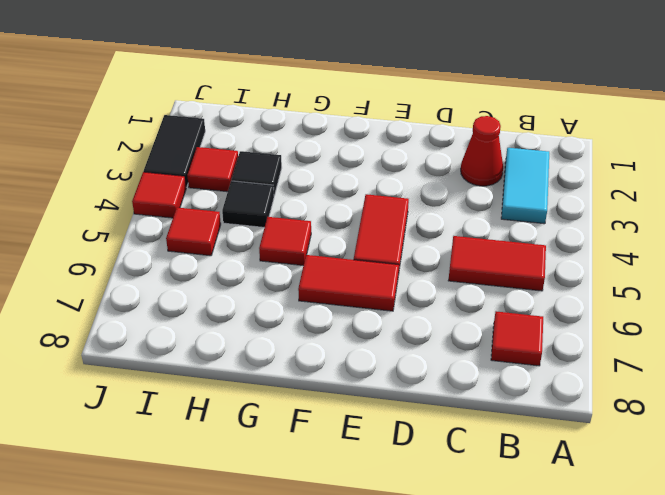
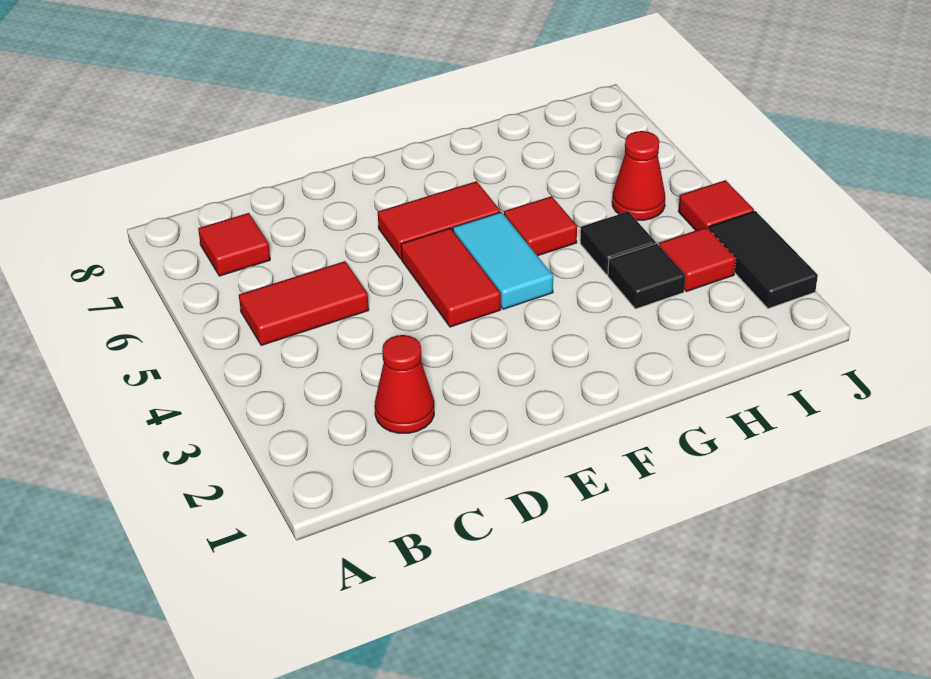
cyan 1x2 tile [501,148,549,224] -> cyan 1x2 tile moved to [453,212,553,309]
red 1x1 tile [166,207,221,256] -> red 1x1 cone [612,131,665,220]

